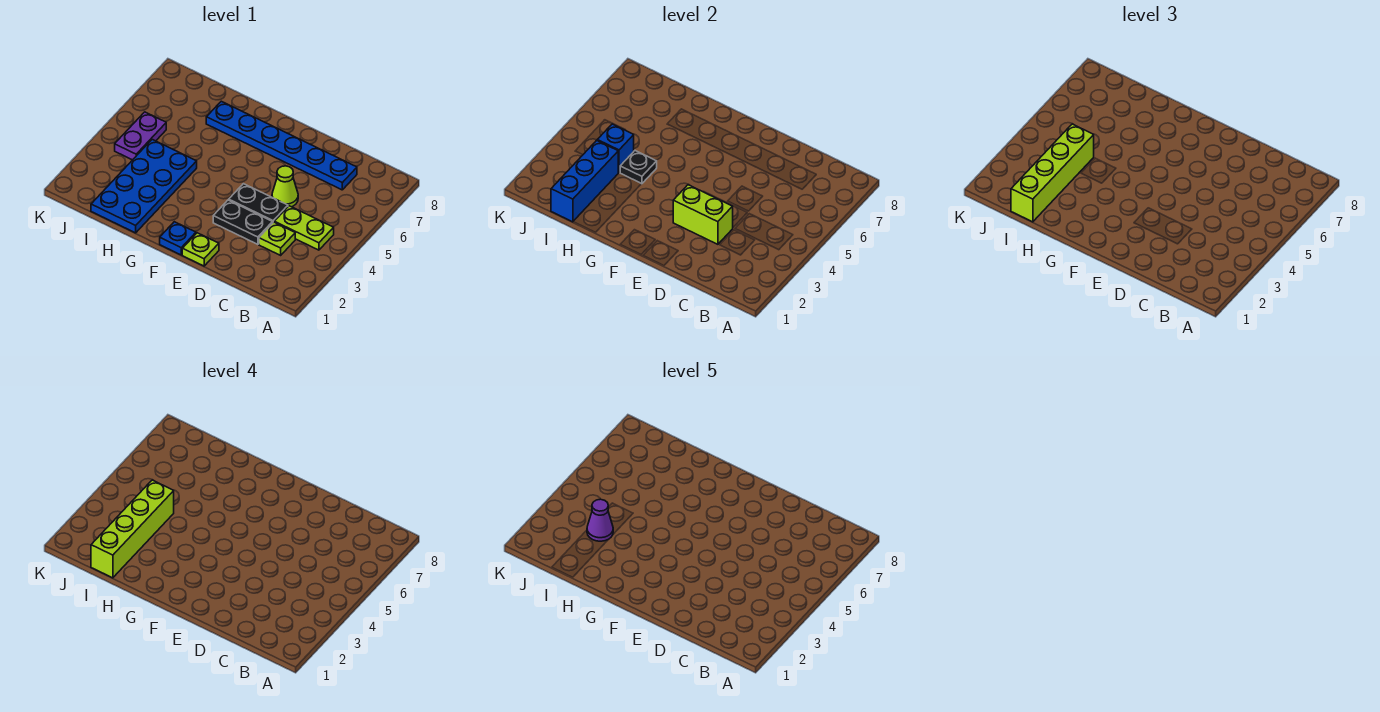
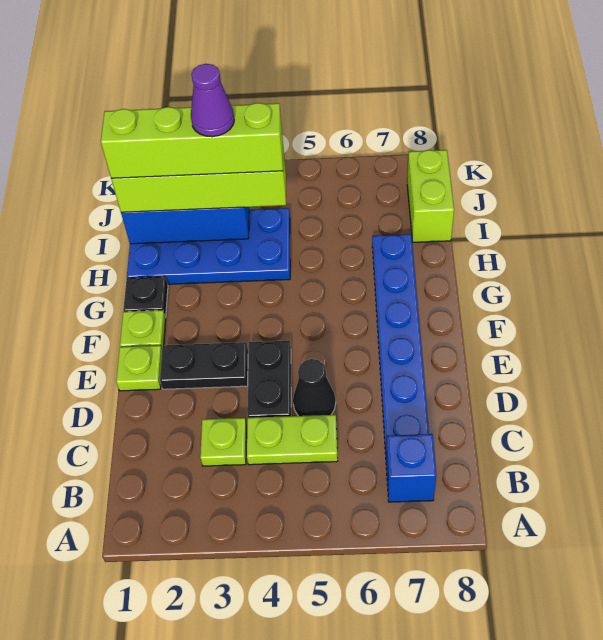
lime 1x2 plate [274,206,334,250] -> lime 1x2 plate turned to [247,415,338,465]
black 1x2 plate [213,200,273,244] -> black 1x2 plate turned to [160,342,248,389]
lime 1x2 brick [673,185,733,244] -> lime 1x2 brick moved to [407,150,454,242]
lime 1x1 cone [272,166,298,207] -> black 1x1 cone [293,359,336,416]
blue 1x1 plate [160,222,196,255] -> lime 1x1 plate [120,310,166,349]
black 1x1 plate [620,151,657,184] -> black 1x1 plate moved to [123,276,168,318]
blue 1x1 brick [597,124,634,172] -> blue 1x1 brick moved to [386,434,436,502]
purple 1x2 plate [115,112,166,160] -> none

